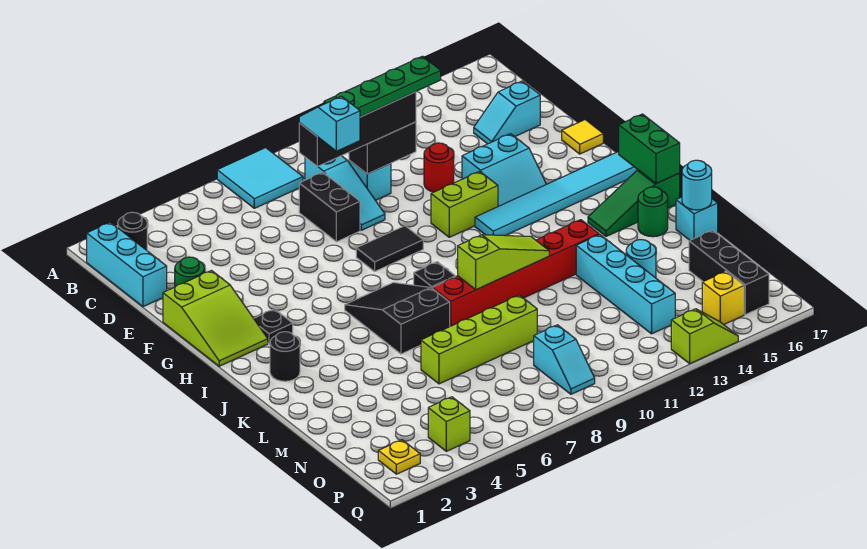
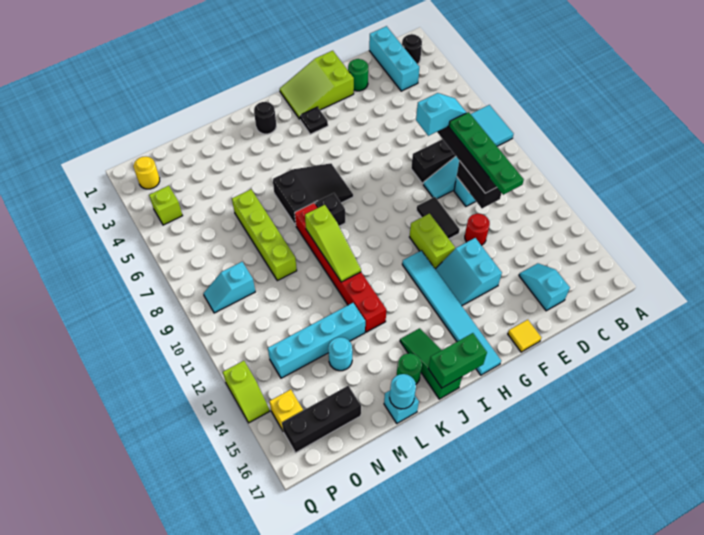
cyan 1x3 brick [87,222,167,307] -> cyan 1x3 brick turned to [369,26,419,91]
black 1x2 tile [356,226,423,271] -> black 1x2 tile moved to [416,197,460,239]
yellow 1x1 plate [378,440,420,474] -> yellow 1x1 round brick [133,157,160,189]

